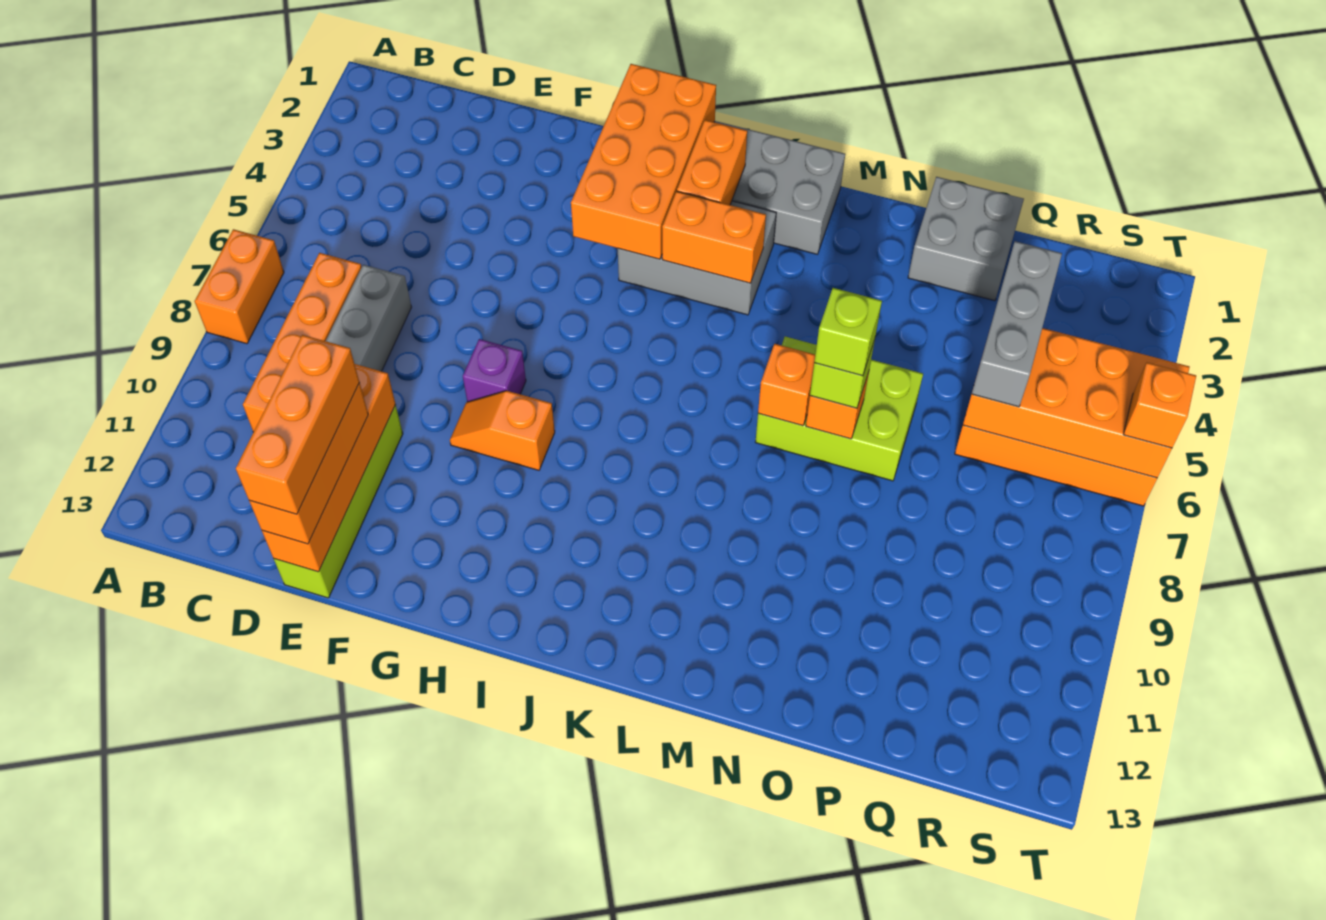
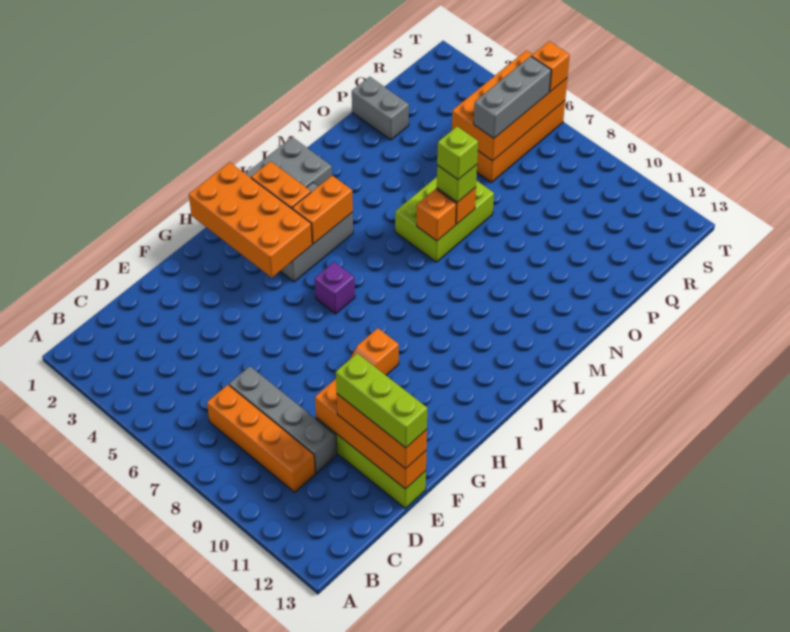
orange 1x2 brick [195,229,284,344] -> none
orange 1x3 brick [236,335,360,514] -> lime 1x3 brick [336,353,427,448]
purple 1x1 brick [463,339,526,402] -> purple 1x1 brick moved to [315,262,355,314]
grey 2x2 brick [908,177,1024,301] -> grey 1x2 brick [352,77,409,140]
grey 1x3 brick [972,241,1062,407] -> grey 1x3 brick turned to [474,56,551,138]

